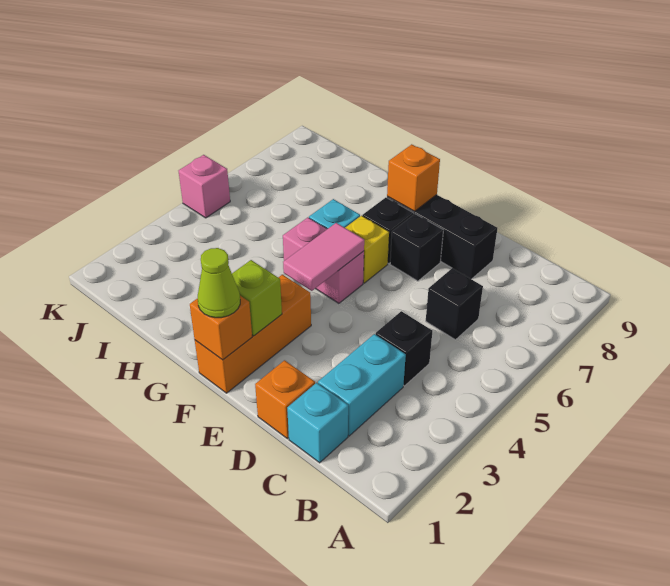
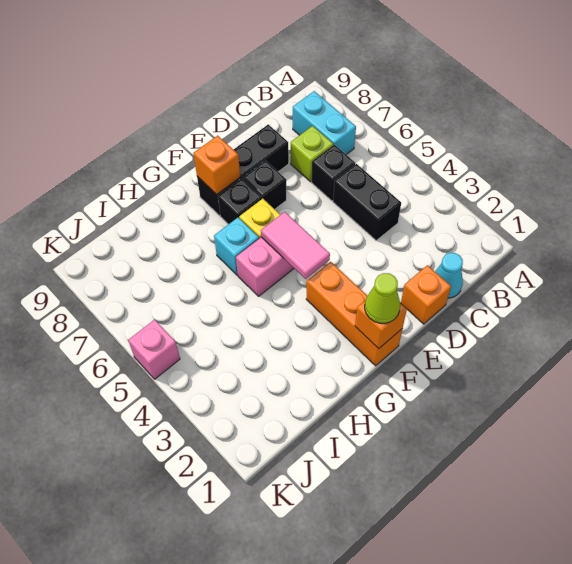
cyan 1x1 brick [287,383,348,463] -> cyan 1x1 cone [435,253,463,298]
cyan 1x2 brick [318,334,406,436] -> cyan 1x2 brick moved to [293,91,356,155]
black 1x1 brick [376,311,432,386] -> black 1x2 brick [333,164,401,240]
lime 1x1 brick [232,260,282,336] -> lime 1x1 brick moved to [291,126,333,182]

